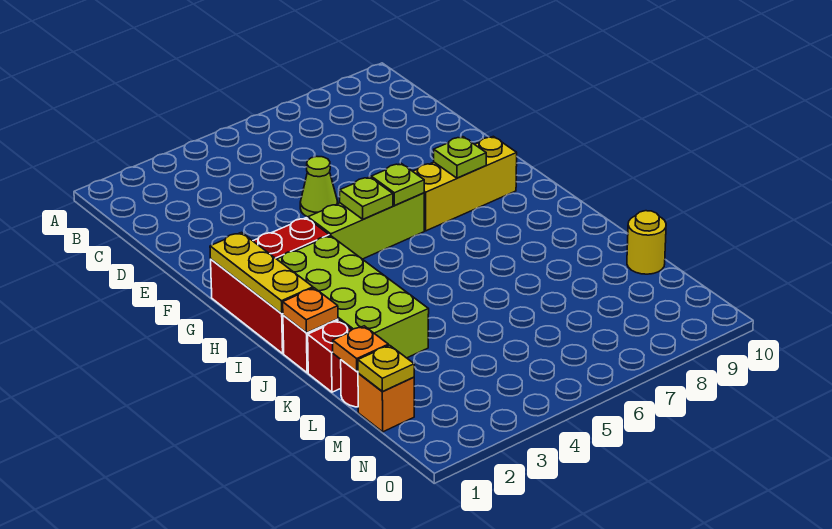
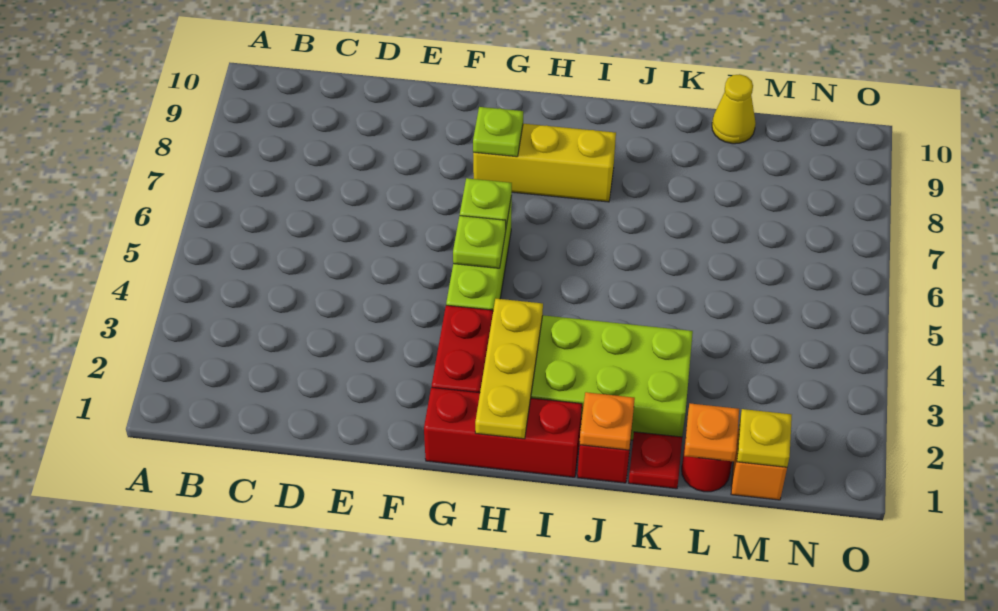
lime 1x1 cone [300,157,338,217] -> none
yellow 1x3 plate [210,232,313,314] -> yellow 1x3 plate turned to [475,299,543,439]
yellow 1x3 brick [413,136,517,231] -> yellow 1x3 brick turned to [473,124,616,202]
red 1x1 brick [308,320,352,392] -> red 1x1 plate [629,432,682,489]
yellow 1x1 round brick [627,211,666,274] -> yellow 1x1 cone [712,74,756,144]

